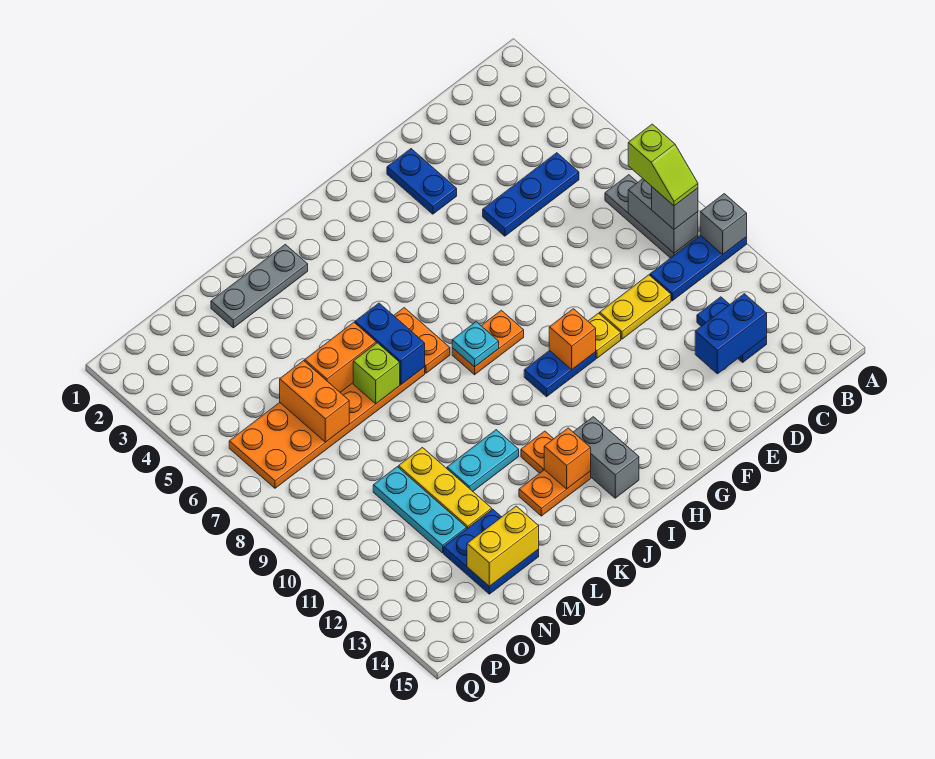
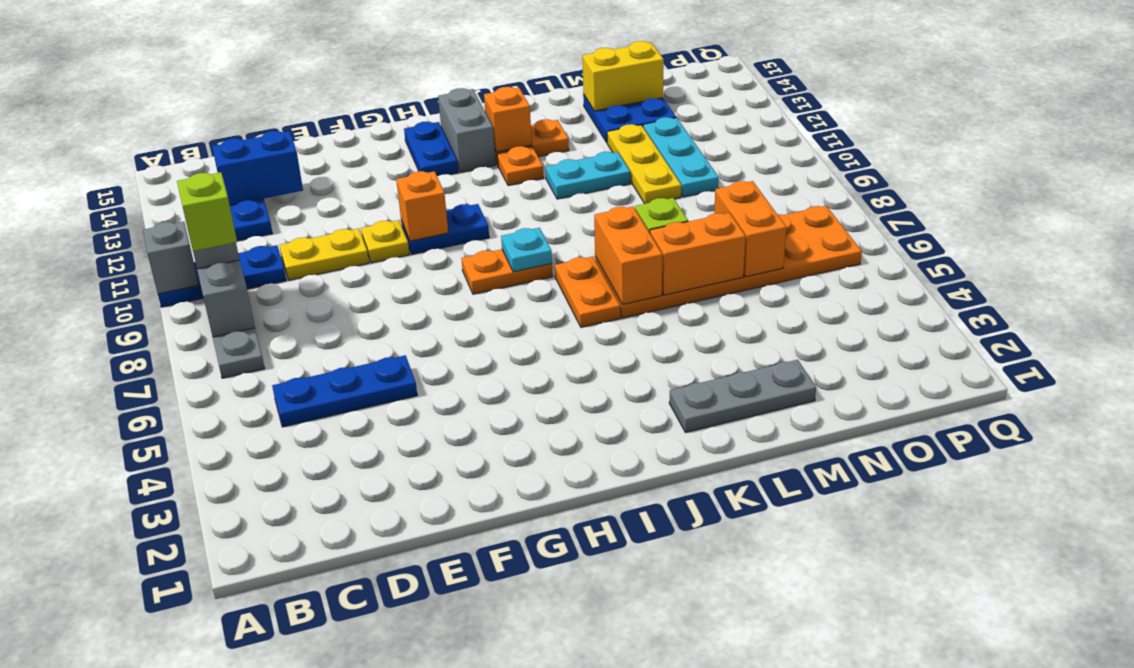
blue 1x2 plate [387,149,457,214] -> blue 1x2 plate moved to [404,121,458,176]
blue 1x2 brick [355,303,425,385] -> orange 1x2 brick [594,206,662,304]

